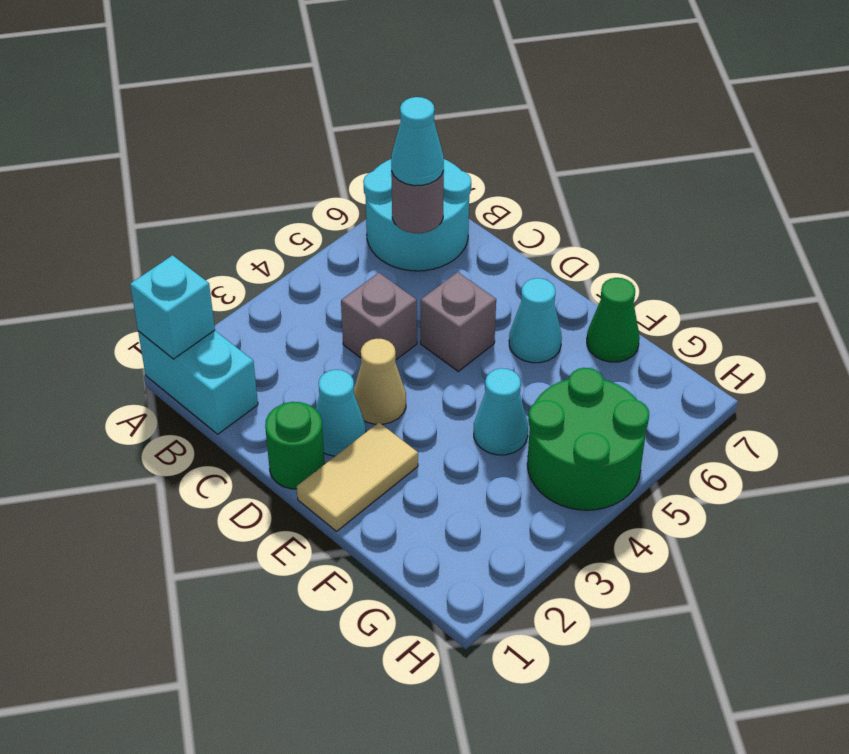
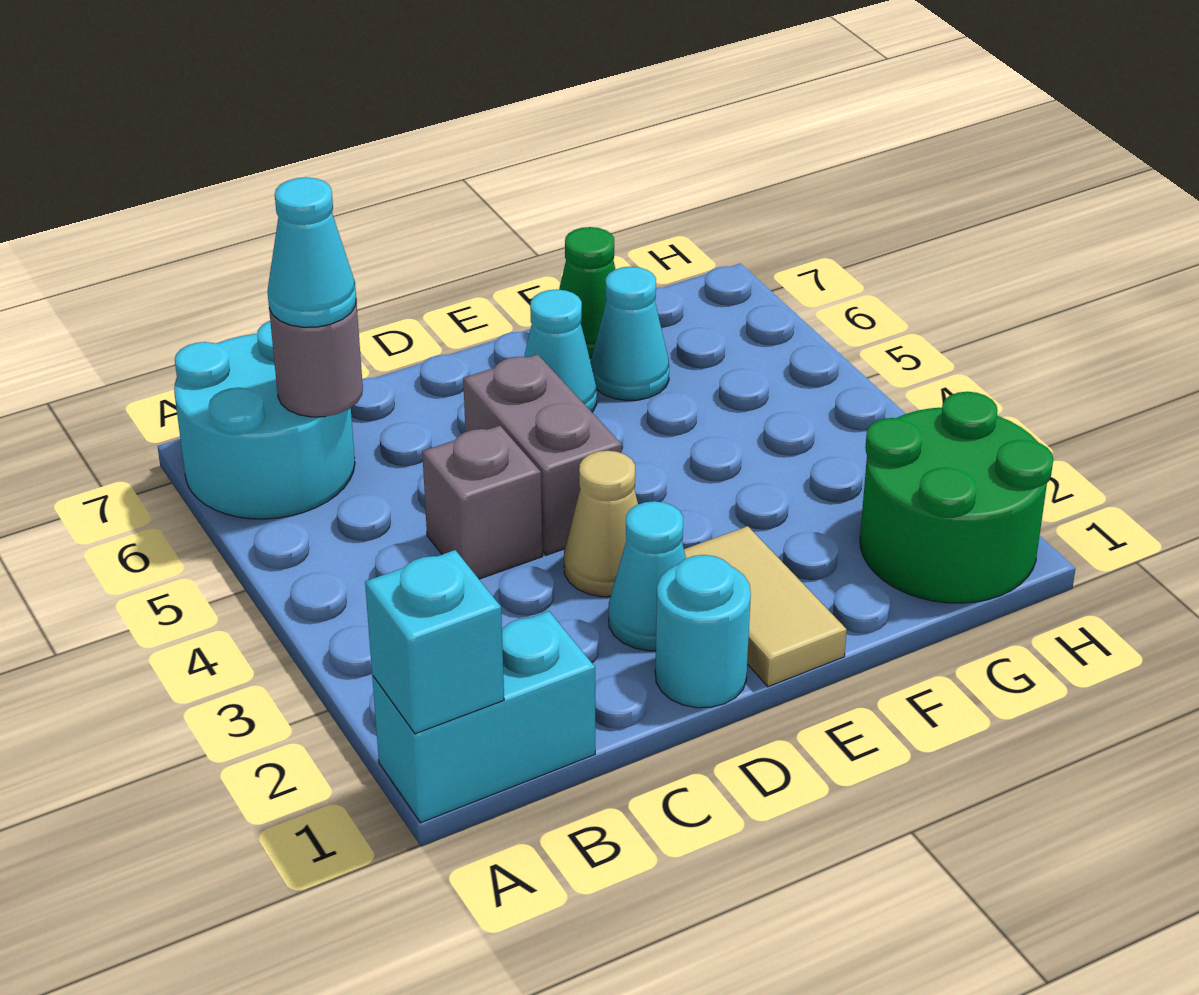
green 1x1 round brick [265,402,325,489] -> cyan 1x1 round brick [655,555,751,708]
grey 1x1 brick [421,272,496,371] -> grey 1x2 brick [463,354,622,555]
cyan 1x1 cone [474,368,528,455] -> cyan 1x1 cone moved to [591,267,669,400]
green 2x2 round brick [527,368,649,510] -> green 2x2 round brick moved to [860,392,1053,603]

